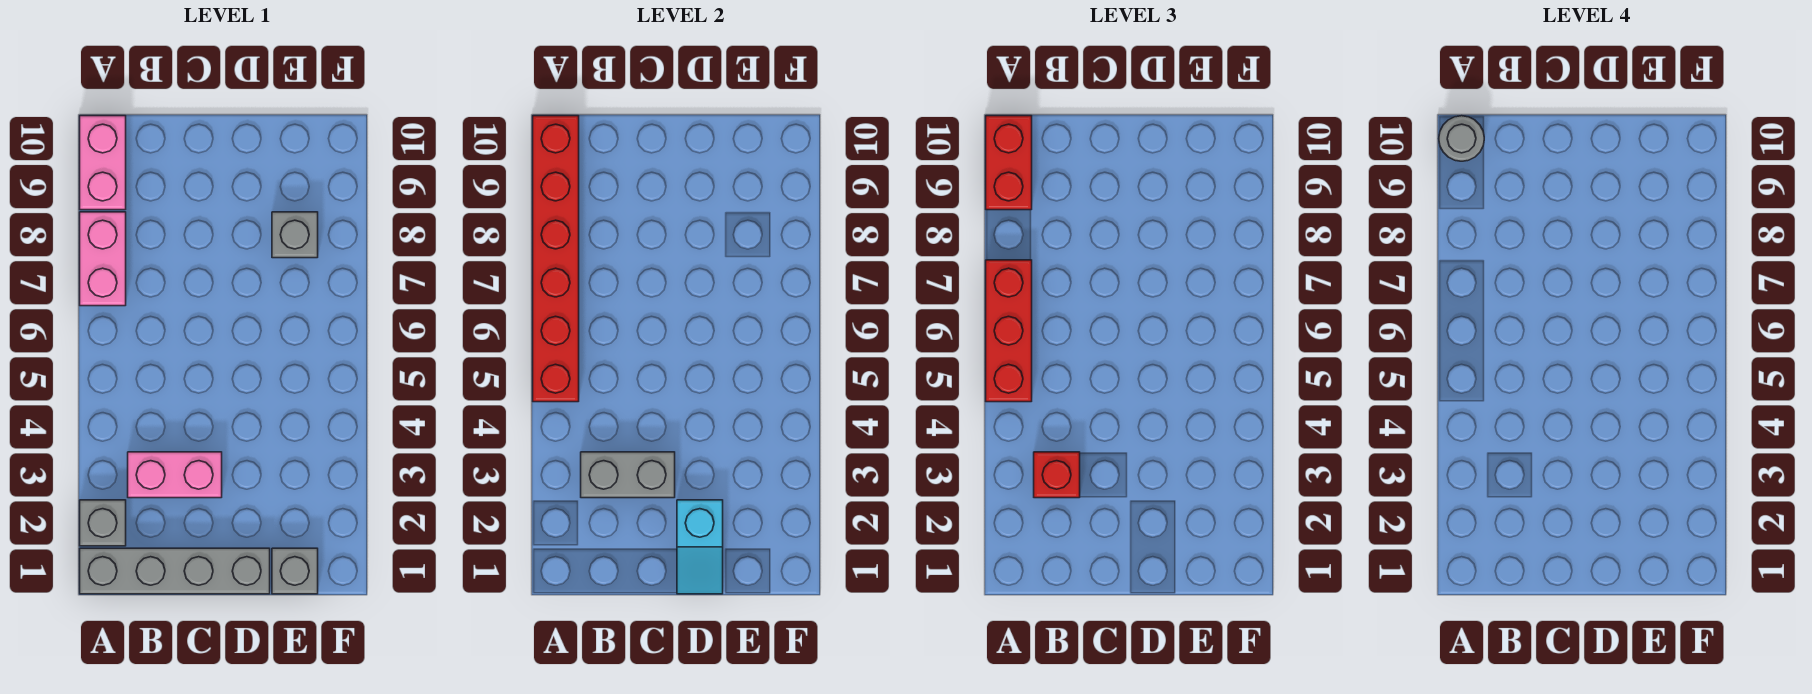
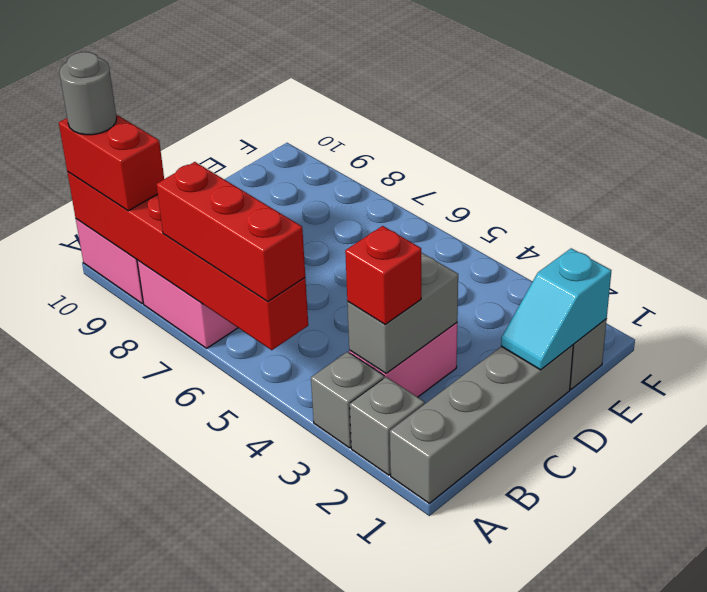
cyan 1x2 slope [677,500,723,594] -> cyan 1x2 slope turned to [501,248,612,370]
grey 1x1 brick [272,212,318,258] -> grey 1x1 brick moved to [311,352,384,448]

